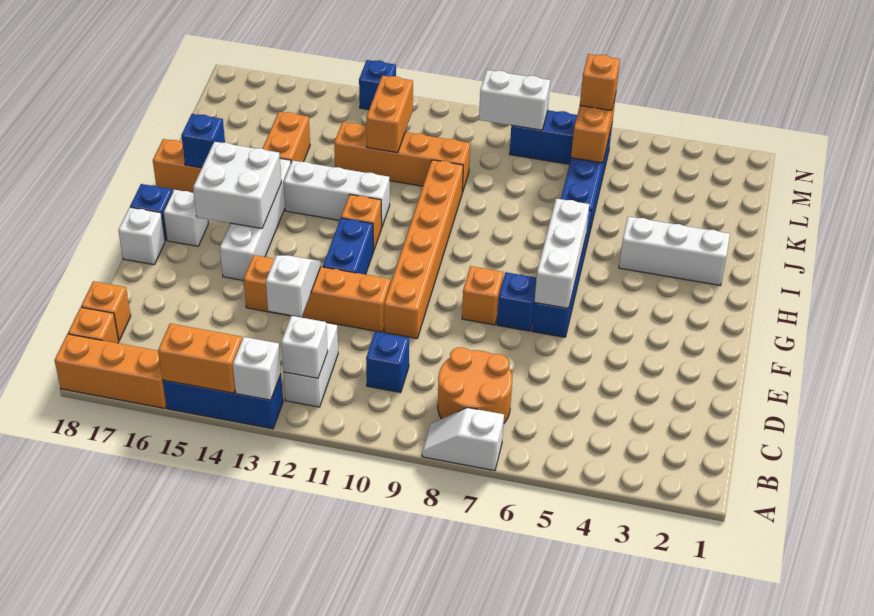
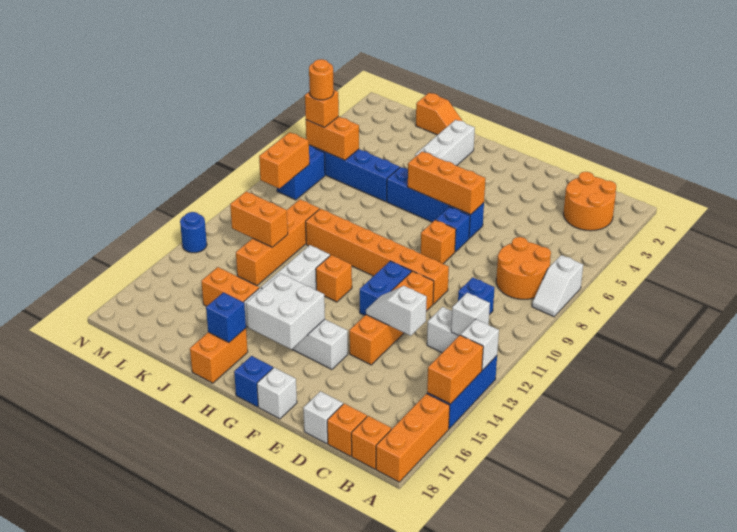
none -> orange 2x2 round brick [564,172,616,231]
white 1x3 brick [534,199,589,308] -> orange 1x3 brick [408,152,485,214]
blue 1x2 brick [323,218,373,275] -> blue 1x2 brick turned to [360,261,411,315]
white 1x1 brick [163,190,208,246] -> white 1x1 brick moved to [303,391,343,444]
none -> orange 1x2 slope [416,93,462,135]
none -> orange 1x1 round brick [309,59,334,100]
white 1x2 brick [479,70,550,130] -> orange 1x2 brick [259,132,309,188]
blue 1x1 brick [359,60,396,110] -> blue 1x1 round brick [180,212,207,253]

